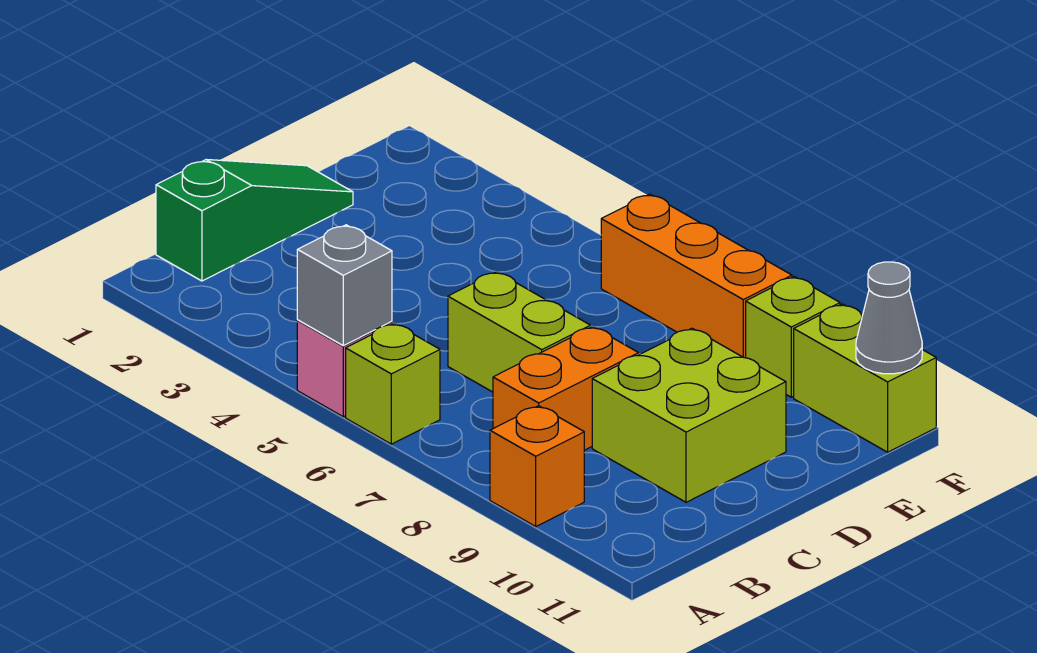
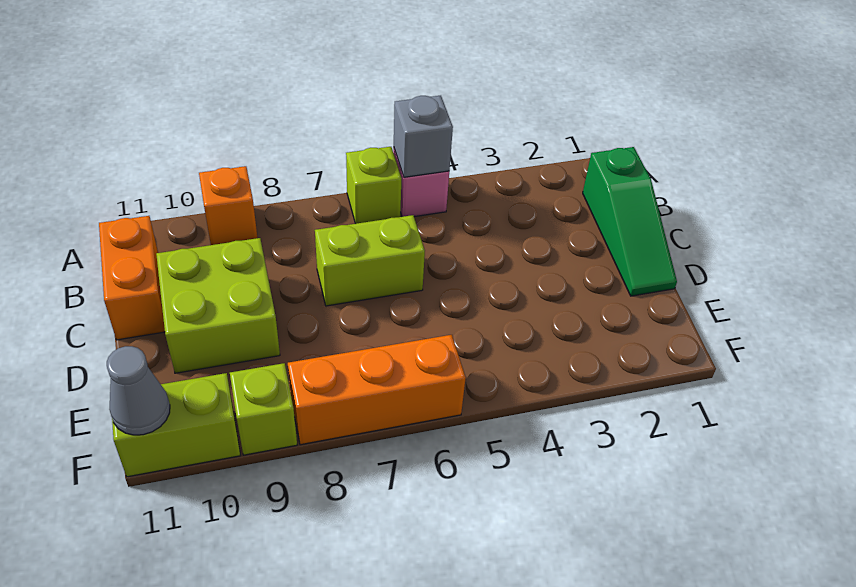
orange 1x2 brick [493,327,639,450] -> orange 1x2 brick moved to [99,216,165,340]

